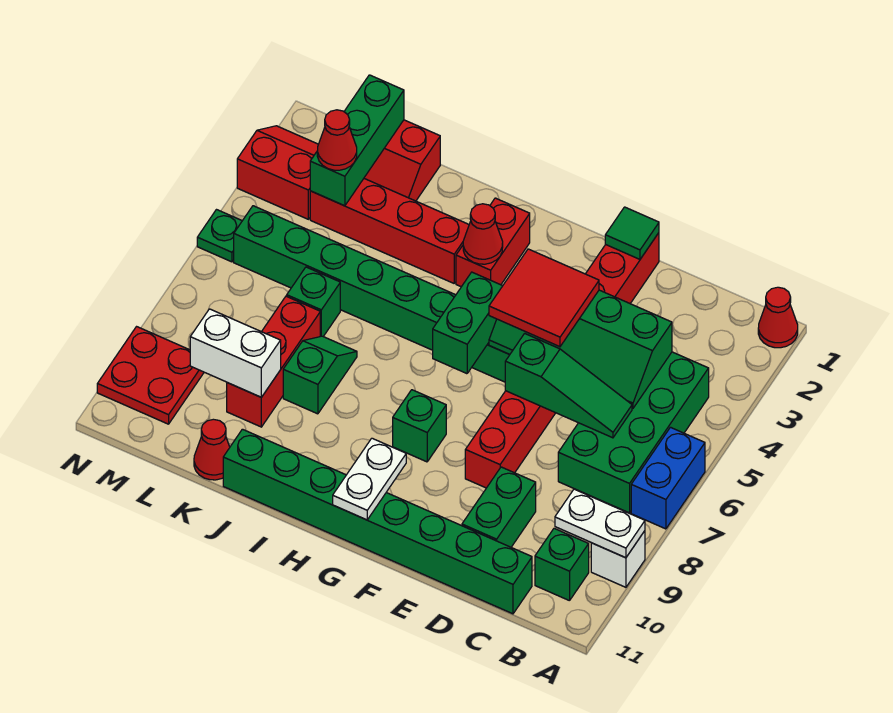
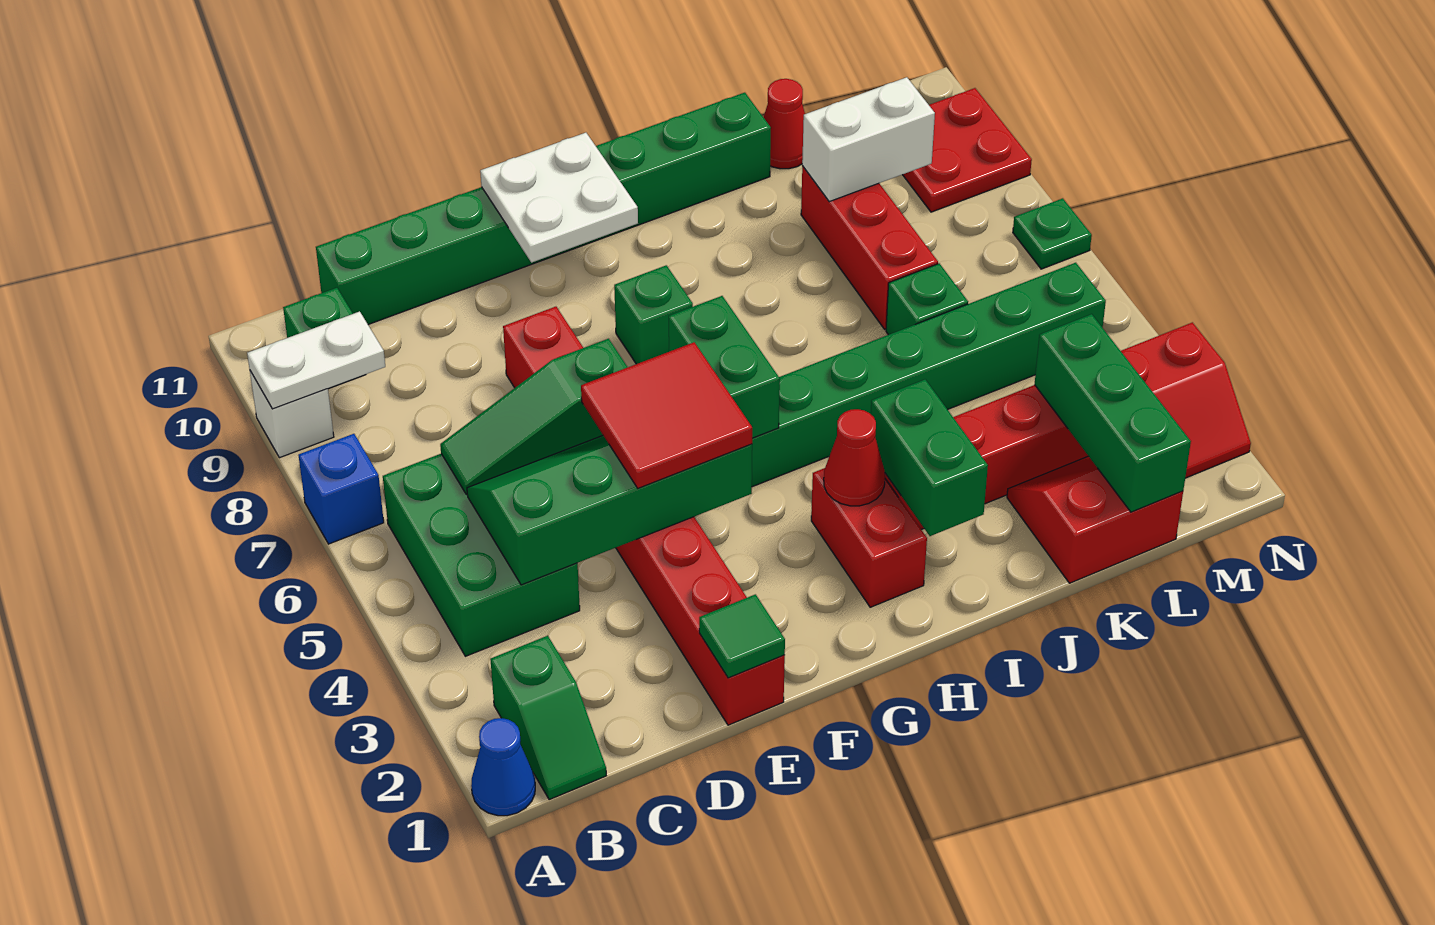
red 1x1 cone [758,287,798,348] -> blue 1x1 cone [471,718,535,816]
blue 1x2 brick [631,427,705,529] -> blue 1x1 brick [298,434,384,544]
green 2x4 brick [558,352,709,513] -> green 2x3 brick [383,454,580,656]
green 1x2 brick [462,467,536,547] -> green 1x2 brick moved to [871,380,988,536]
white 1x2 plate [333,438,406,520] -> white 2x2 plate [480,133,638,263]
green 1x2 slope [283,336,357,414] -> green 1x2 slope moved to [490,636,606,800]
red 1x1 cone [317,110,357,170] -> none
green 1x1 plate [197,210,242,262] -> green 1x1 plate moved to [1013,198,1092,269]

